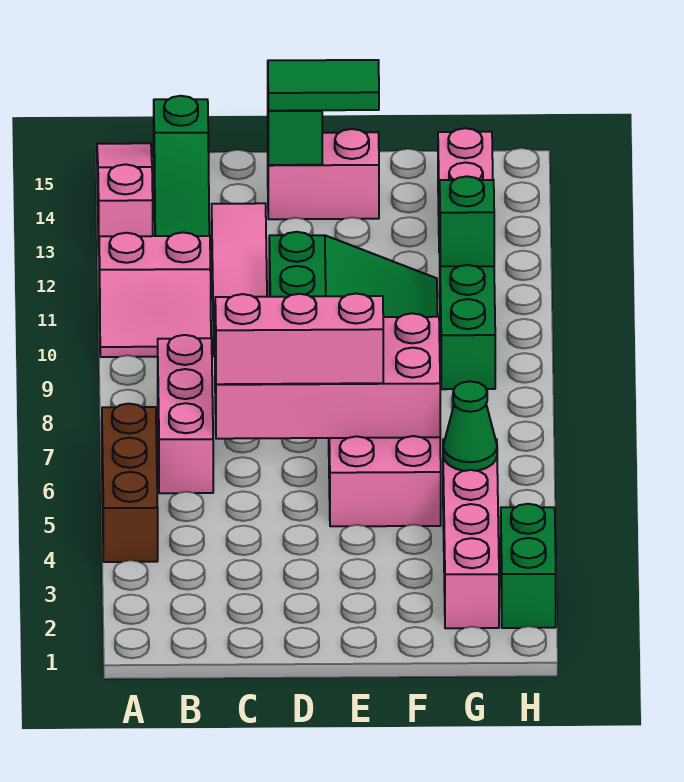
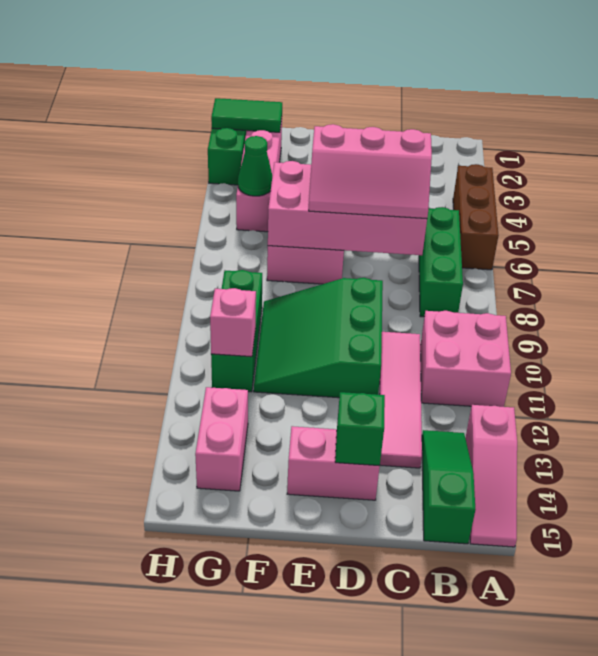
pink 2x2 slope [99,232,211,357] -> pink 2x2 brick [420,311,511,407]
pink 1x3 brick [158,335,213,493] -> green 1x3 brick [419,207,463,317]
green 1x2 tile [268,60,379,111] -> green 1x2 tile moved to [211,98,282,132]
green 1x1 brick [440,176,494,266] -> pink 1x1 brick [210,288,256,357]

